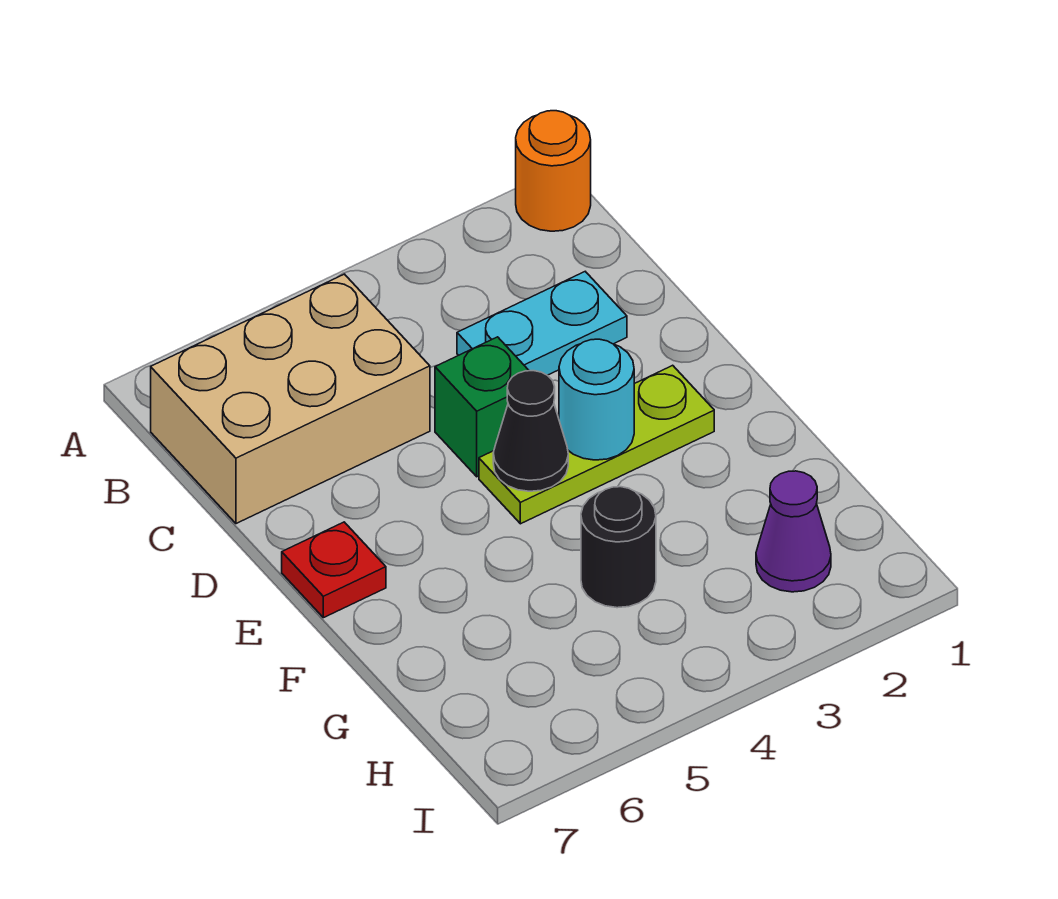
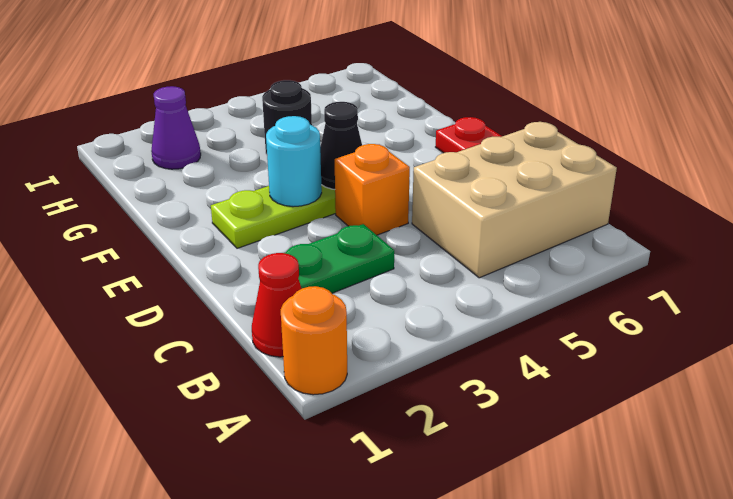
none -> red 1x1 cone [252,253,302,357]
cyan 1x2 plate [457,272,627,375] -> green 1x2 plate [285,224,394,293]
green 1x1 brick [435,337,529,477] -> orange 1x1 brick [335,144,410,235]

